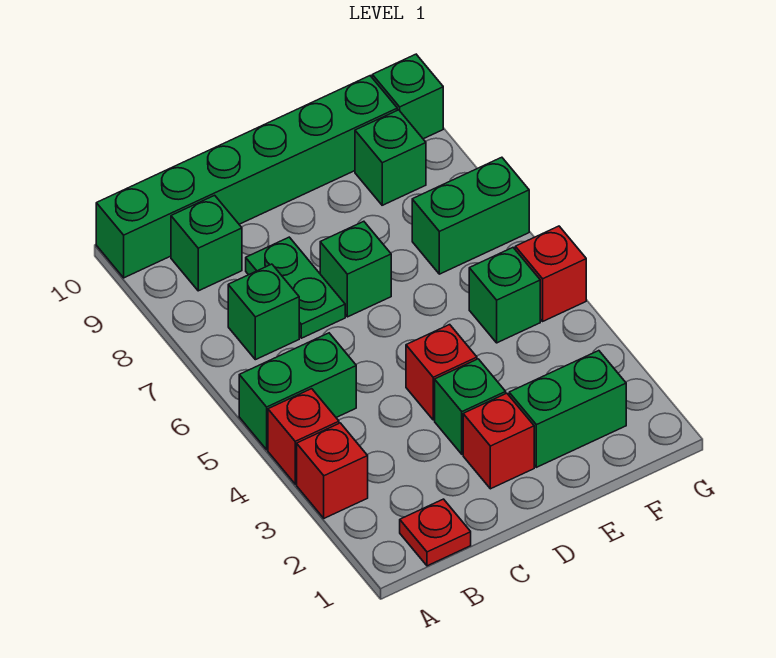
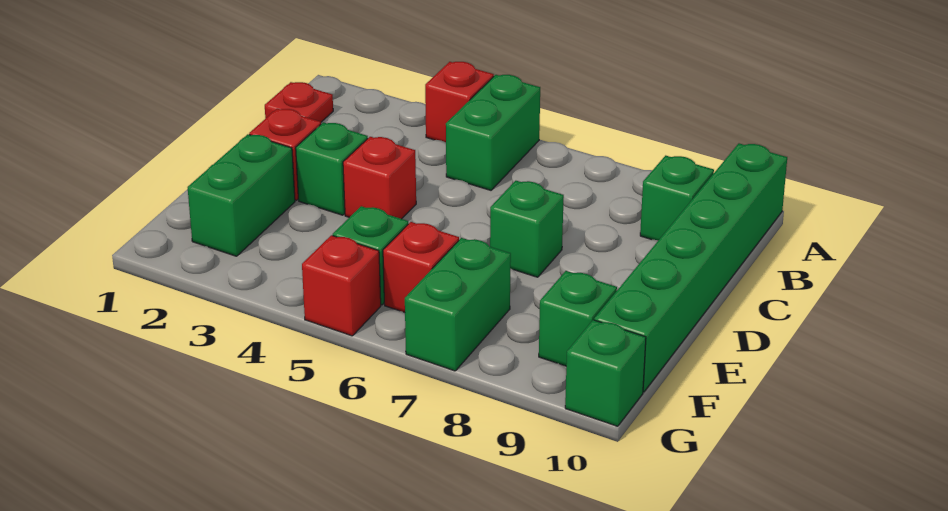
red 1x1 brick [297,423,368,518] -> red 1x1 brick moved to [383,222,459,313]
green 1x1 brick [228,264,299,360] -> none
green 1x2 plate [246,237,345,338] -> none

